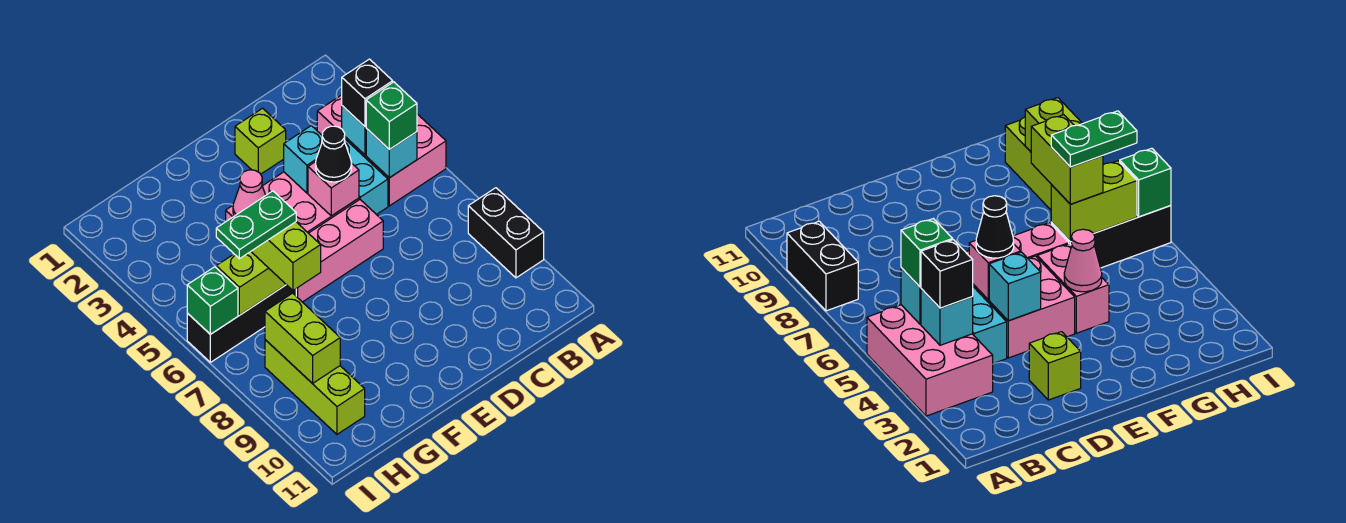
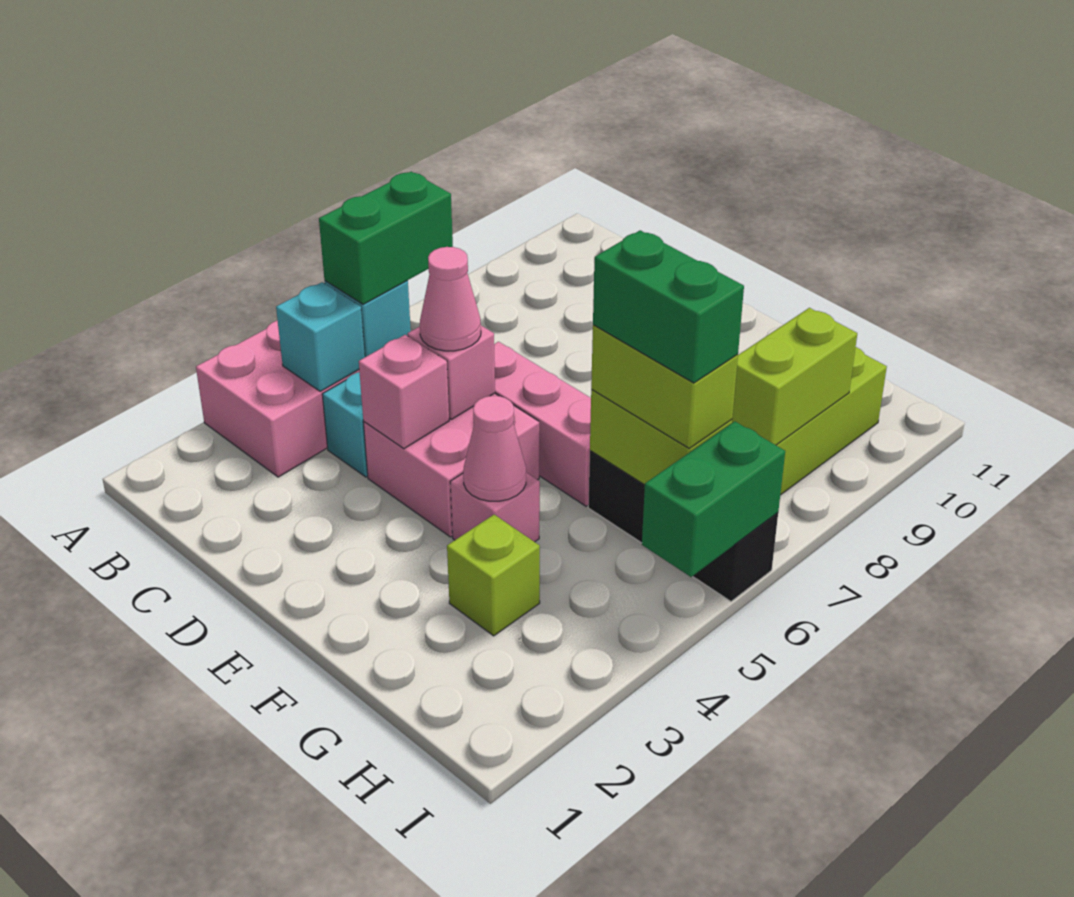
black 1x2 brick [468,188,544,278] -> none
black 1x1 brick [342,59,393,127] -> none
green 1x1 brick [366,82,417,150] -> green 1x2 brick [319,172,453,304]
lime 1x1 brick [235,108,286,174] -> lime 1x1 brick moved to [447,515,540,636]
cyan 1x1 brick [284,126,322,193] -> pink 1x1 brick [359,335,449,449]
black 1x1 cone [316,126,352,182] -> pink 1x1 cone [420,247,481,351]
pink 1x2 brick [1037,244,1109,333] -> pink 1x1 brick [450,473,540,542]
lime 1x2 brick [251,222,321,290] -> lime 1x2 brick turned to [591,325,738,448]
green 1x2 plate [216,191,296,259] -> green 1x2 brick [593,230,744,383]
green 1x1 brick [187,267,238,334] -> green 1x2 brick [642,421,785,577]

